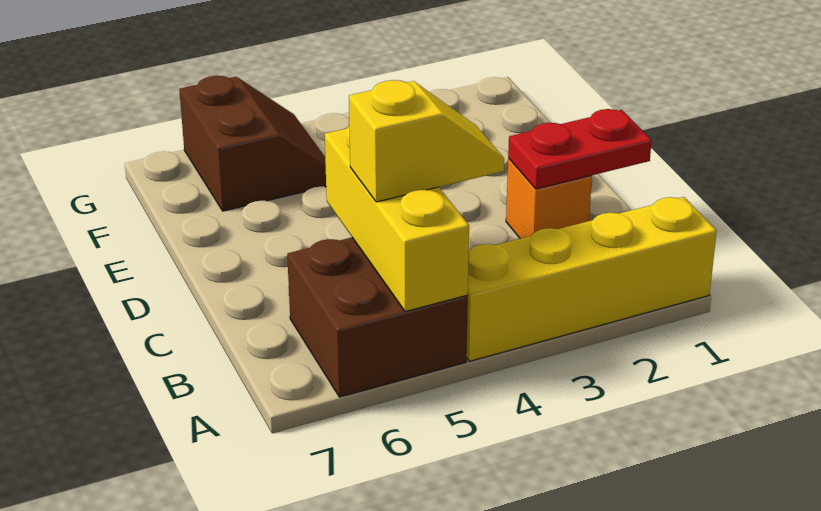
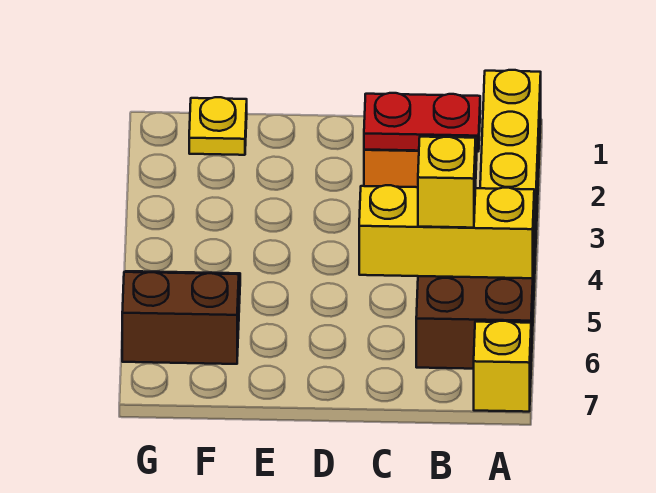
none -> yellow 1x1 brick [474,321,531,412]
red 1x2 plate [508,109,652,189] -> red 1x2 plate turned to [364,93,480,152]
none -> yellow 1x1 plate [189,97,247,155]

